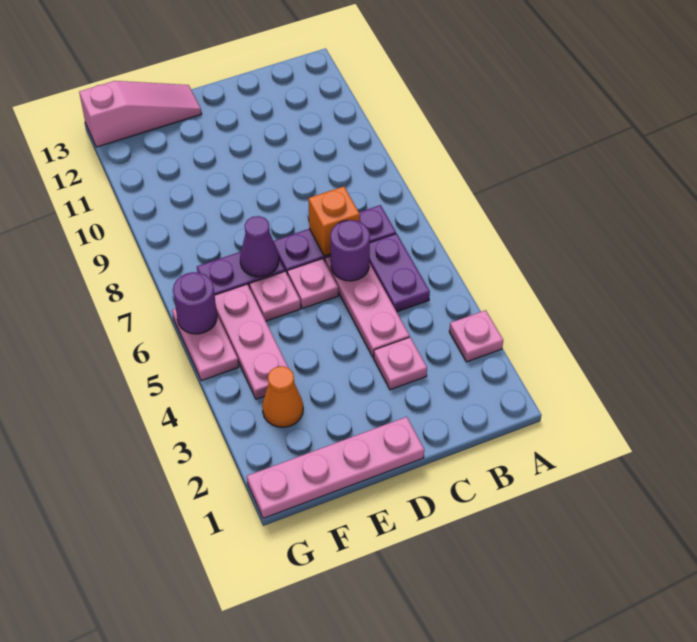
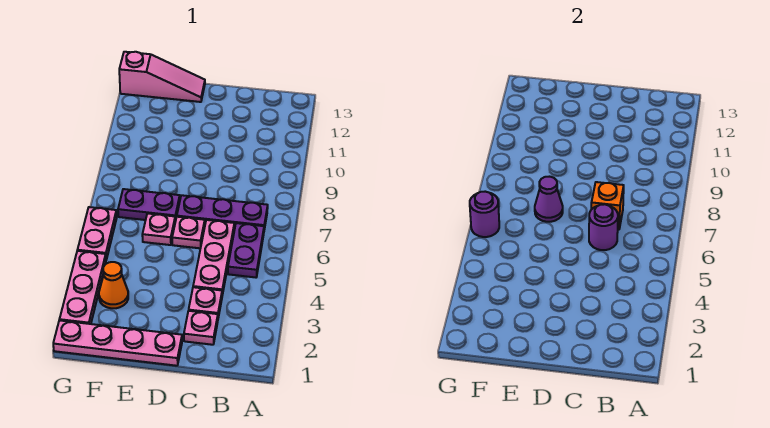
pink 1x1 plate [449,310,503,362] -> pink 1x1 plate moved to [184,311,218,345]
pink 1x3 plate [215,284,288,399] -> pink 1x3 plate moved to [60,251,106,324]

